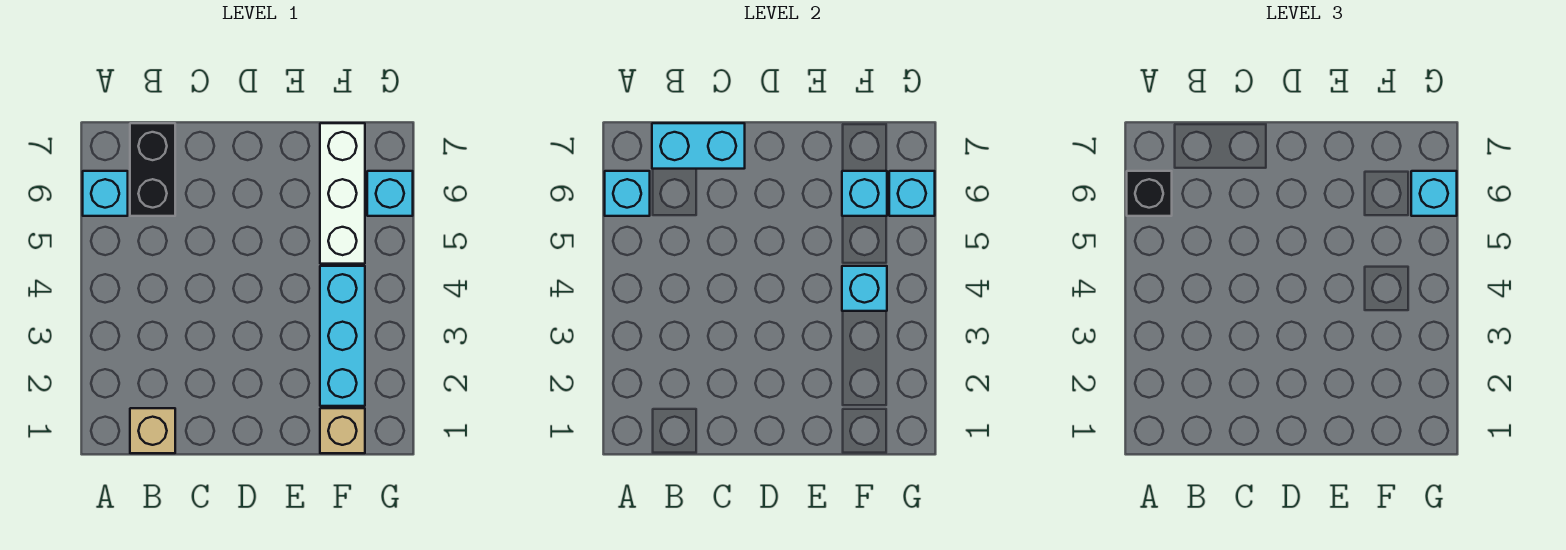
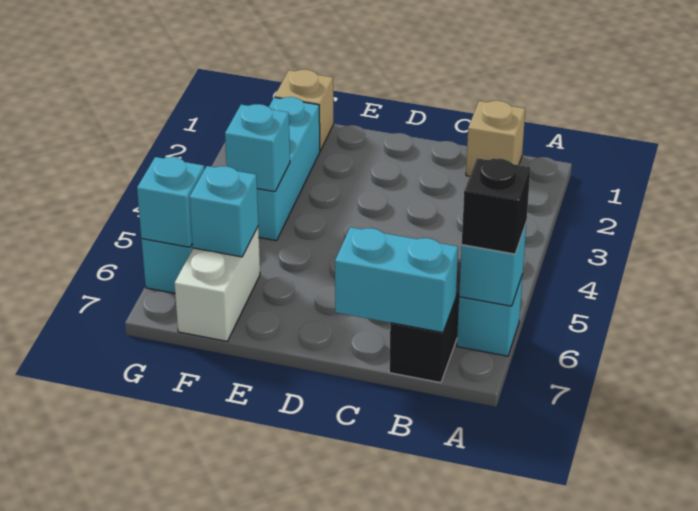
white 1x3 brick [320,123,365,264] -> white 1x2 brick [174,227,260,341]
cyan 1x1 brick [1411,171,1457,216] -> none

